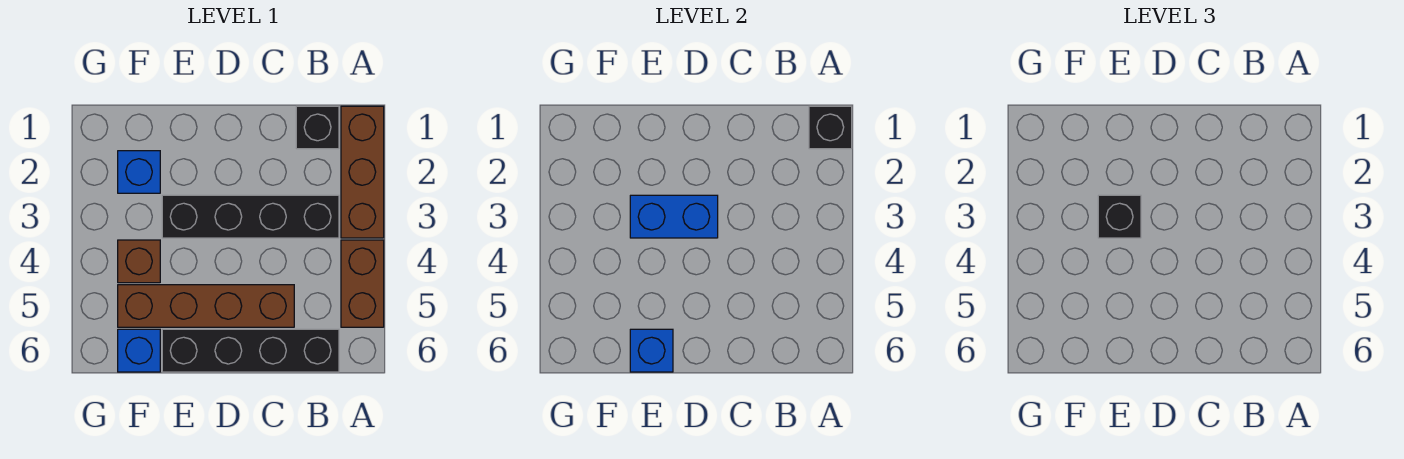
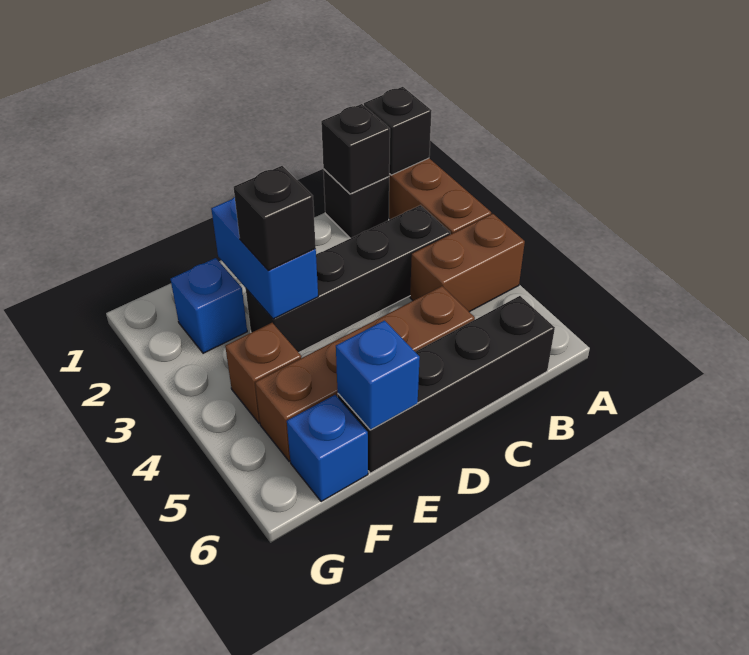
brown 1x2 brick [341,240,384,327] -> brown 1x2 brick turned to [410,214,525,312]
none -> black 1x1 brick [321,104,390,194]
blue 1x2 brick [630,195,718,238] -> blue 1x2 brick turned to [211,197,318,319]

